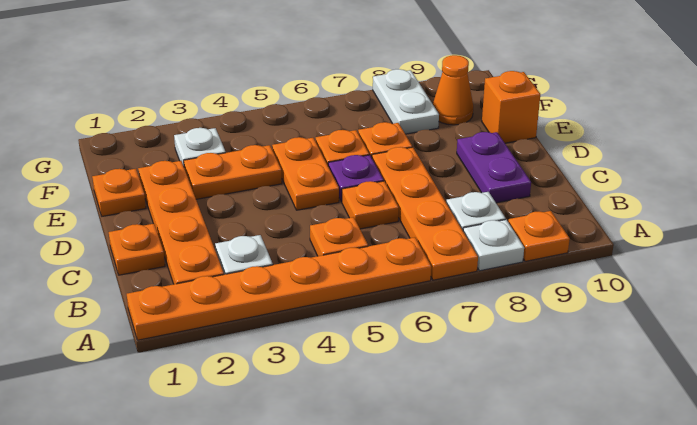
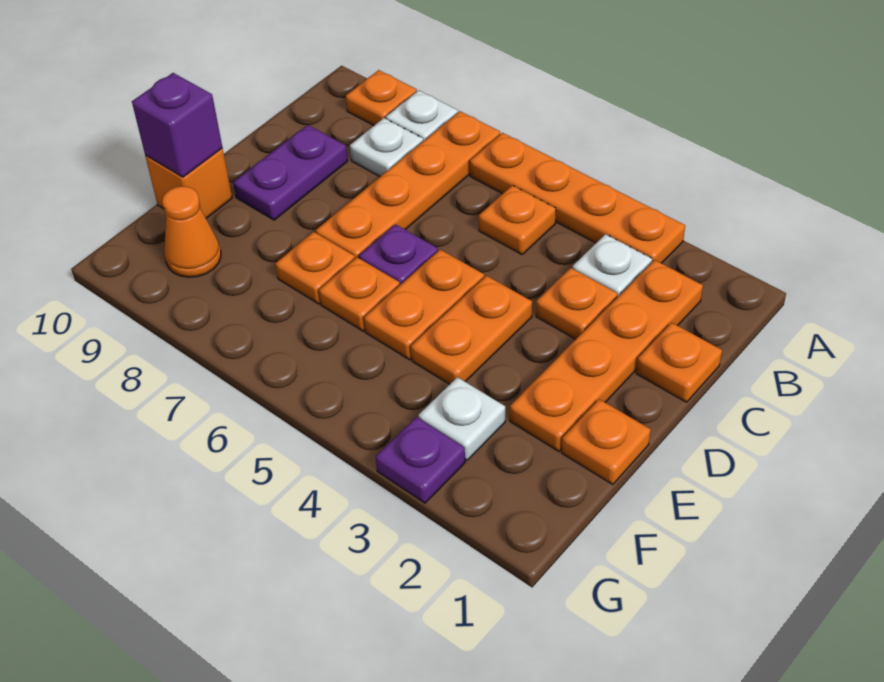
orange 1x6 plate [127,237,431,340] -> orange 1x4 plate [470,133,685,263]
orange 1x1 plate [342,181,399,229] -> orange 1x1 plate moved to [536,268,618,339]
orange 1x2 plate [184,145,282,199] -> orange 1x2 plate turned to [411,276,532,384]
none -> purple 1x1 brick [132,73,223,177]
white 1x2 plate [373,69,439,134] -> none
none -> purple 1x1 plate [376,417,465,503]

